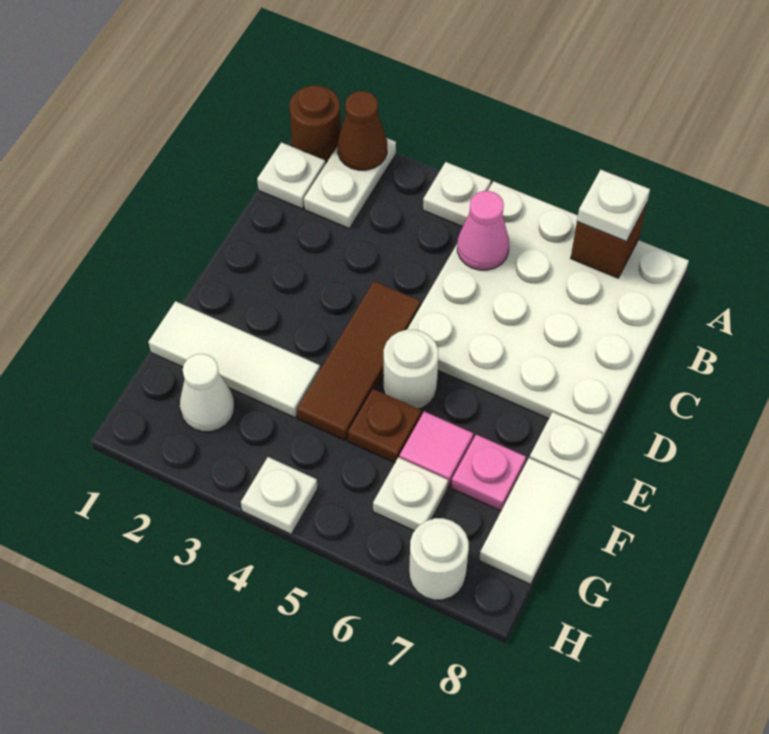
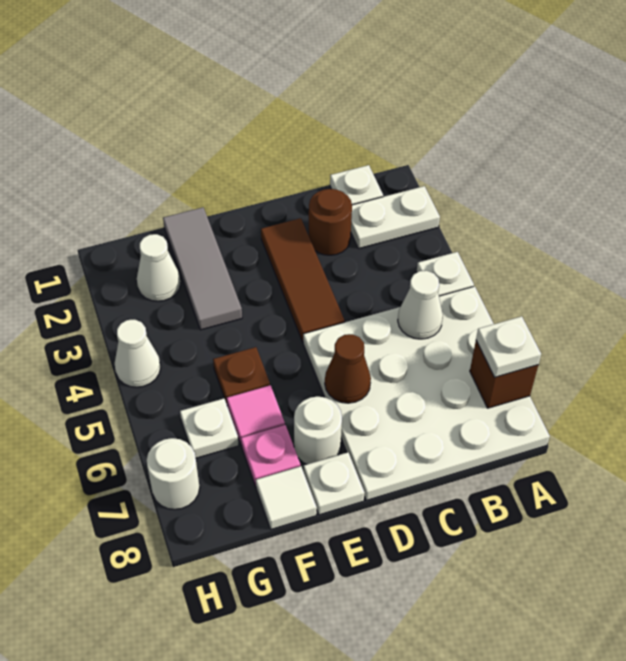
brown 1x1 round brick [290,86,341,162] -> brown 1x1 round brick moved to [309,189,352,255]
brown 1x1 cone [338,91,387,170] -> brown 1x1 cone moved to [325,334,371,403]
pink 1x1 cone [457,191,509,270] -> white 1x1 cone [398,271,443,339]
brown 1x3 tile [297,281,421,441] -> brown 1x3 tile turned to [261,218,345,342]
white 1x1 round brick [384,330,438,409] -> white 1x1 round brick moved to [294,396,342,464]
white 1x3 tile [148,301,320,418] -> grey 1x3 tile [163,207,242,330]
white 1x2 tile [479,458,580,584] -> white 1x1 tile [256,466,317,529]
white 1x1 plate [241,457,318,534] -> white 1x1 cone [115,320,160,387]

